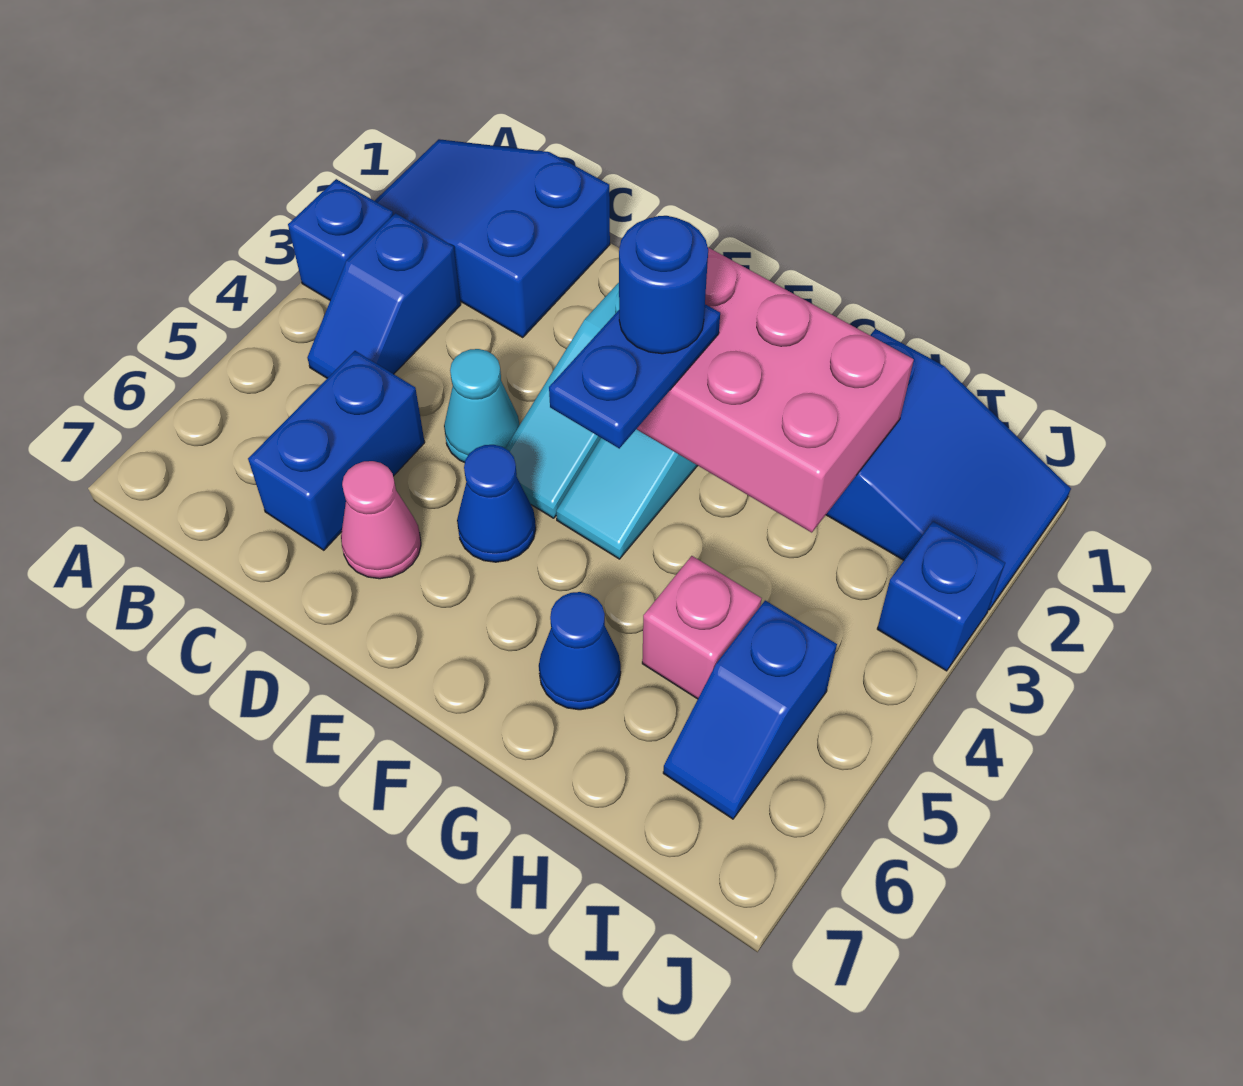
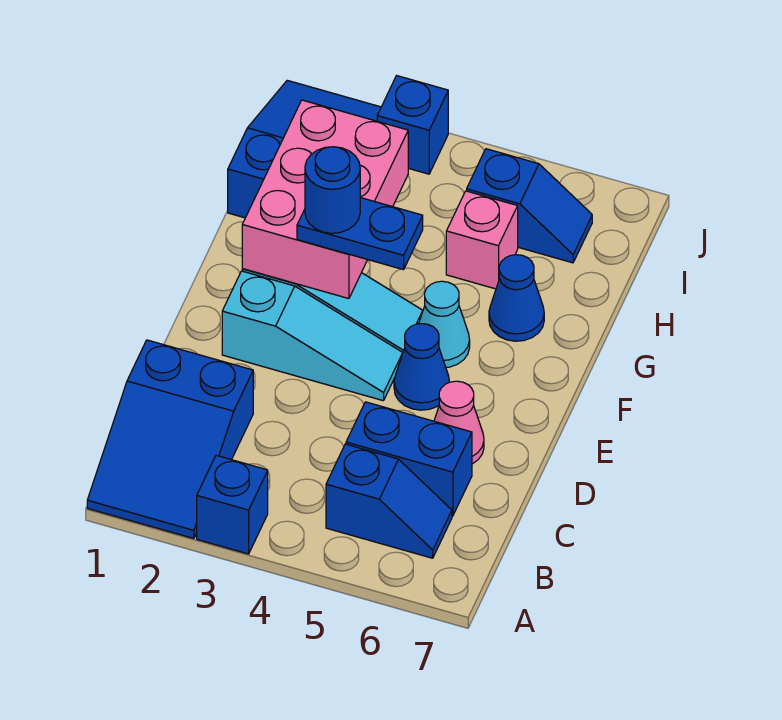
blue 1x2 slope [307,213,461,378] -> blue 1x2 slope moved to [326,444,452,558]
cyan 1x1 cone [444,349,519,462] -> cyan 1x1 cone moved to [419,281,470,368]

